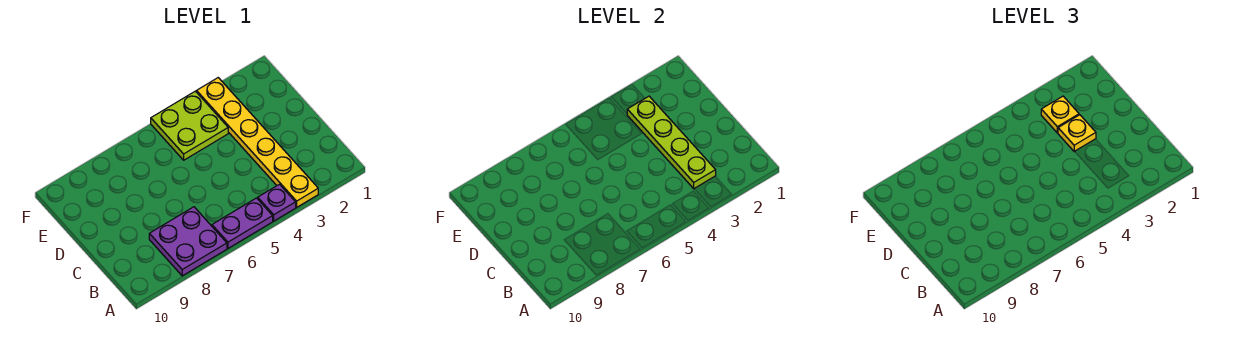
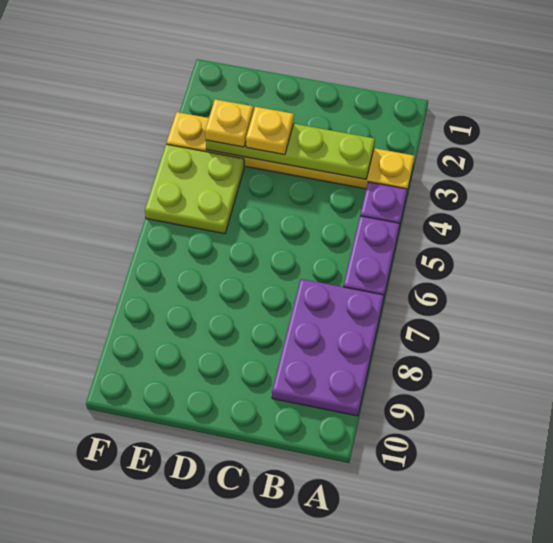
purple 2x2 plate [149,207,227,276] -> purple 2x3 plate [272,279,384,416]

